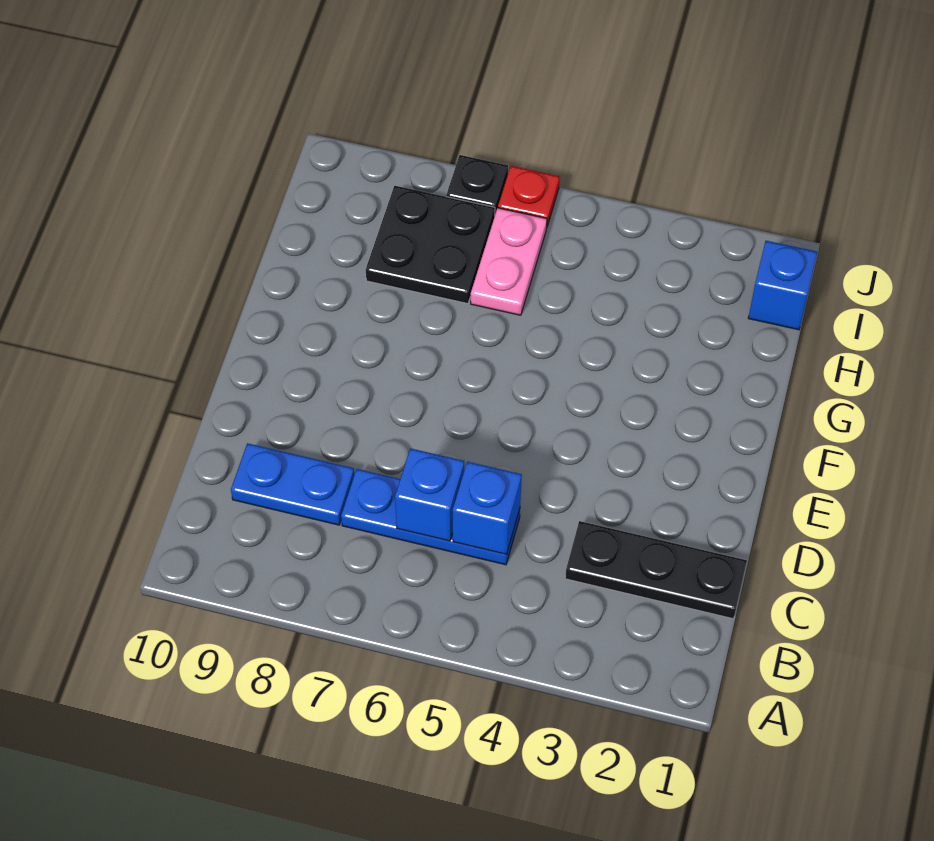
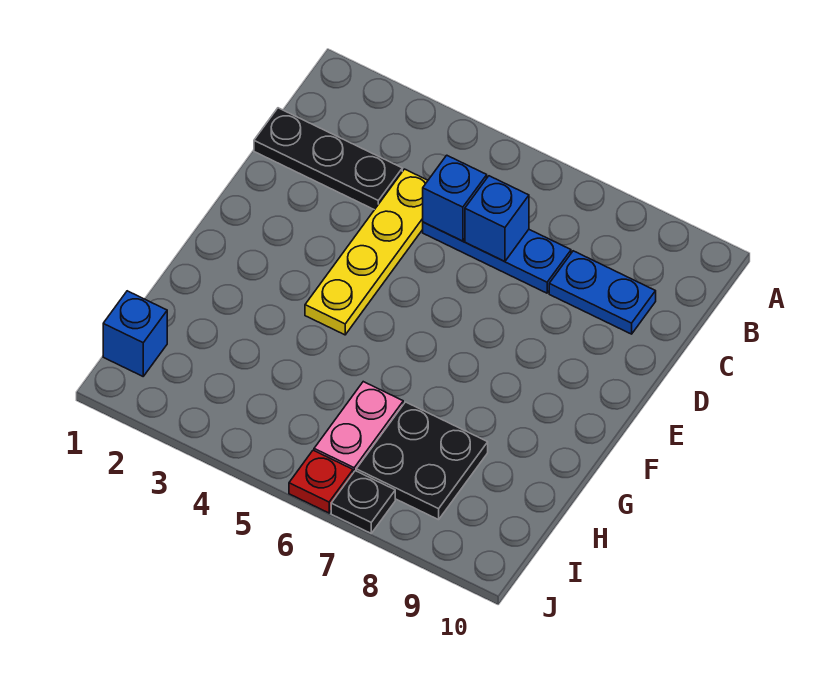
none -> yellow 1x4 plate [305,169,428,335]

